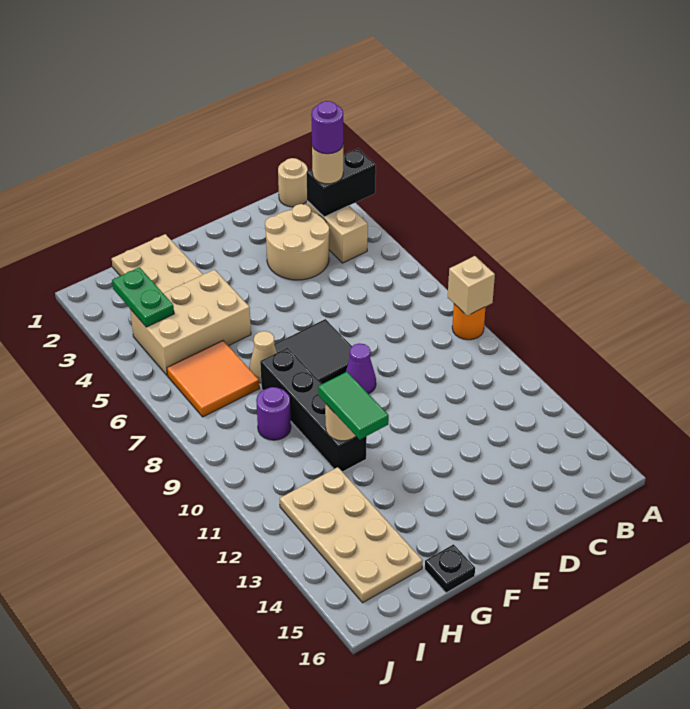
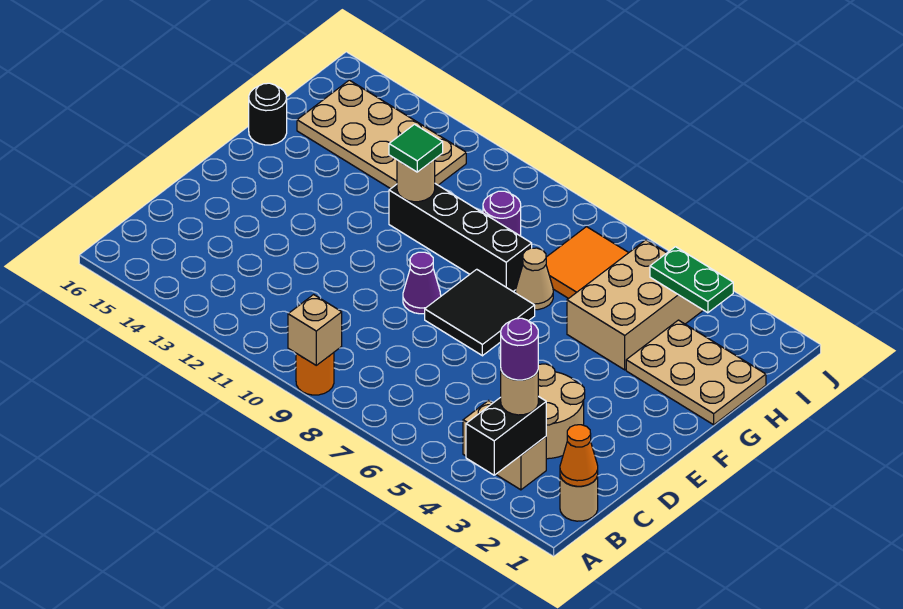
none -> orange 1x1 cone [560,425,598,486]
green 1x2 tile [318,372,389,439] -> green 1x1 tile [389,124,443,172]
black 1x1 plate [425,544,475,593] -> black 1x1 round brick [249,83,287,145]

